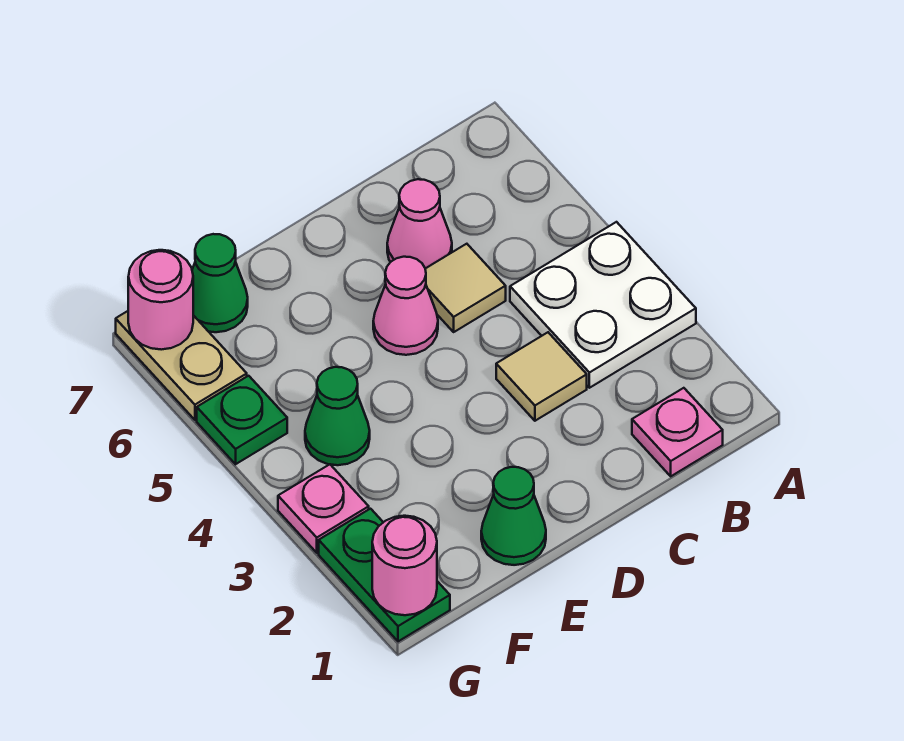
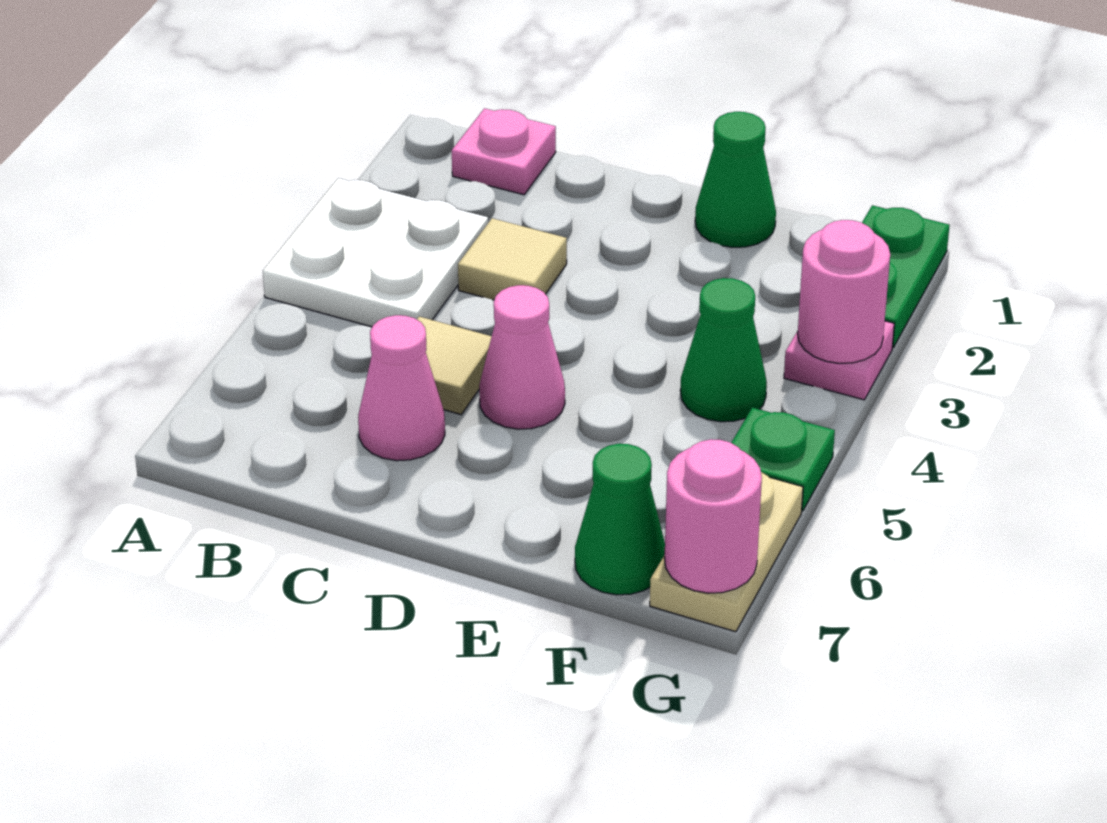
pink 1x1 round brick [372,516,437,615] -> pink 1x1 round brick moved to [798,220,890,363]

